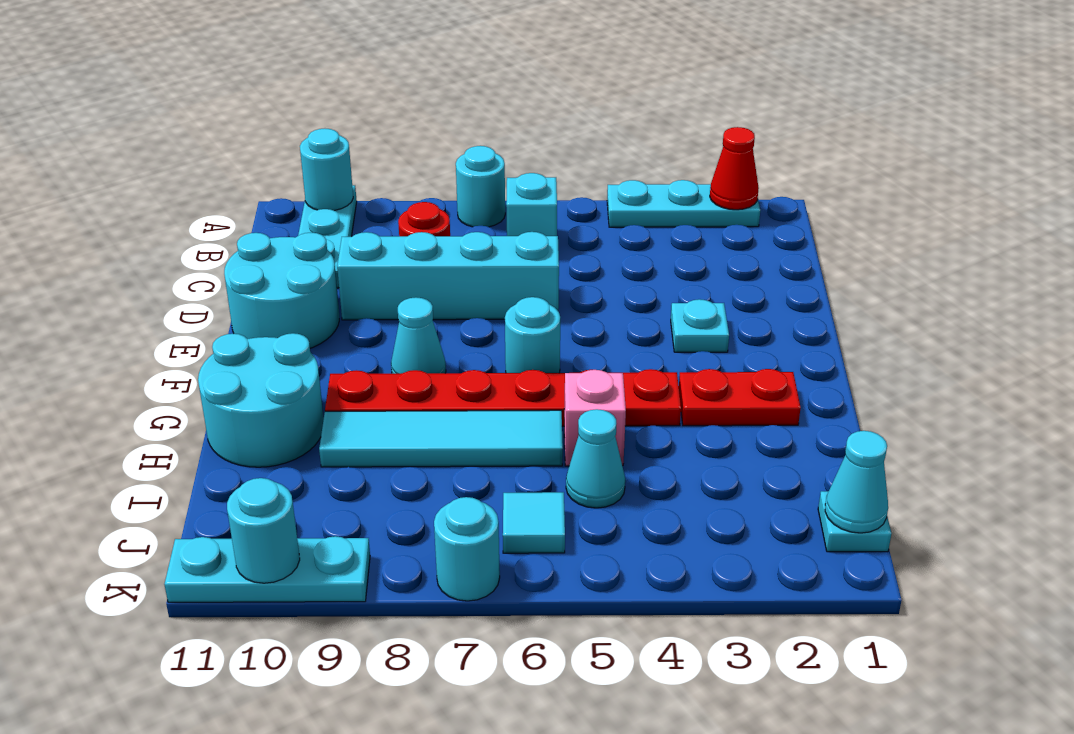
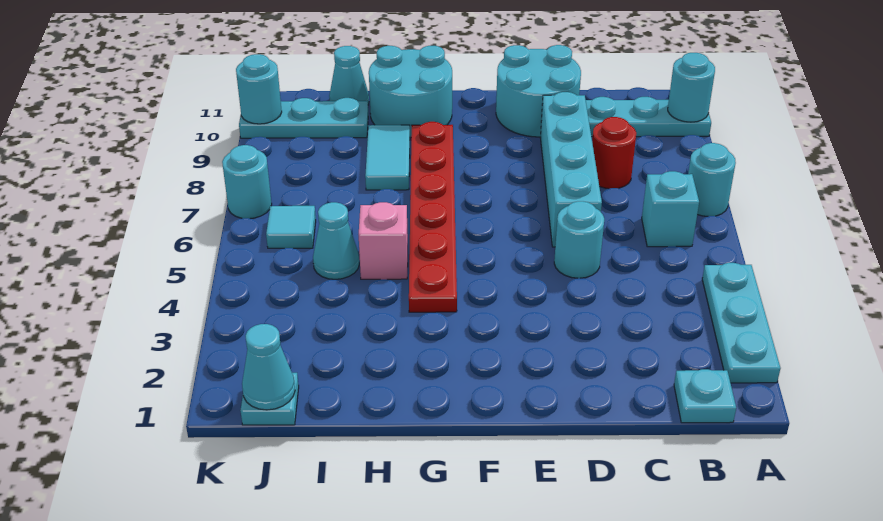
red 1x1 cone [710,127,759,210] -> none
cyan 1x1 plate [671,299,729,352] -> cyan 1x1 plate moved to [674,369,736,423]
cyan 1x1 round brick [505,297,560,373] -> cyan 1x1 round brick moved to [554,201,604,278]
cyan 1x1 cone [391,297,446,374] -> cyan 1x1 cone moved to [329,46,369,104]
red 1x2 plate [679,369,801,426] -> none
cyan 1x4 tile [319,410,563,467] -> cyan 1x2 tile [365,125,410,190]
cyan 1x3 plate [164,536,370,602] -> cyan 1x3 plate turned to [239,98,368,138]

